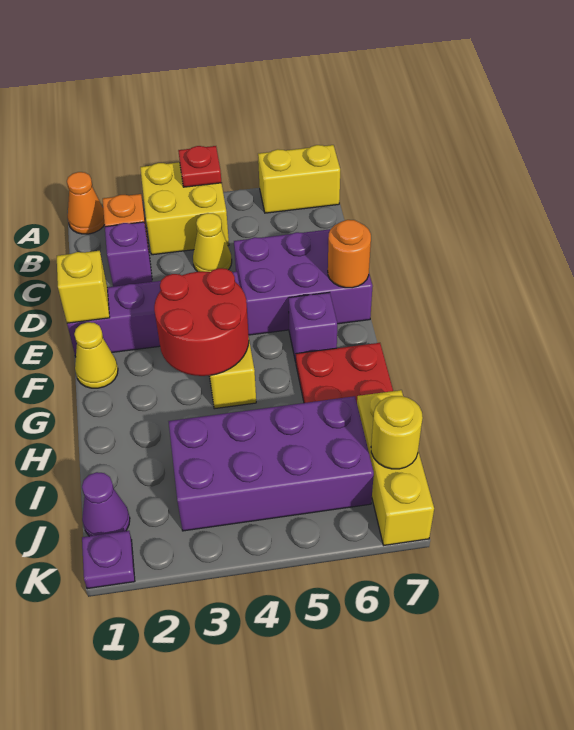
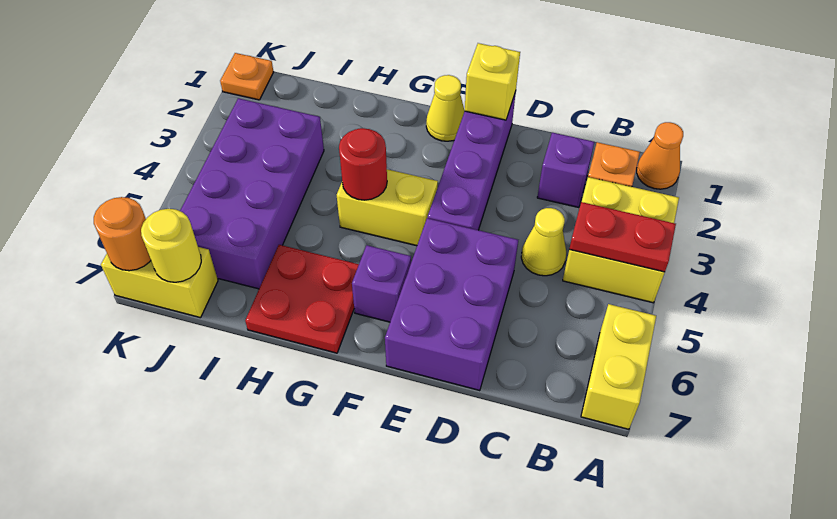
red 1x1 plate [178,146,222,187] -> red 1x2 plate [569,202,676,272]
orange 1x1 round brick [328,220,371,288] -> orange 1x1 round brick moved to [94,197,151,271]
red 2x2 round brick [154,268,249,376] -> red 1x1 round brick [339,128,387,200]
yellow 1x3 brick [357,390,434,545] -> yellow 1x2 brick [101,247,218,318]
purple 1x1 cone [82,472,130,536] -> none
purple 1x1 plate [82,531,135,589] -> orange 1x1 plate [220,53,274,100]

